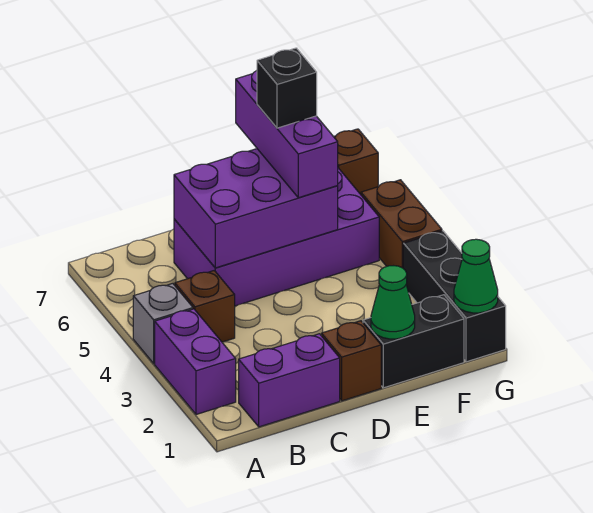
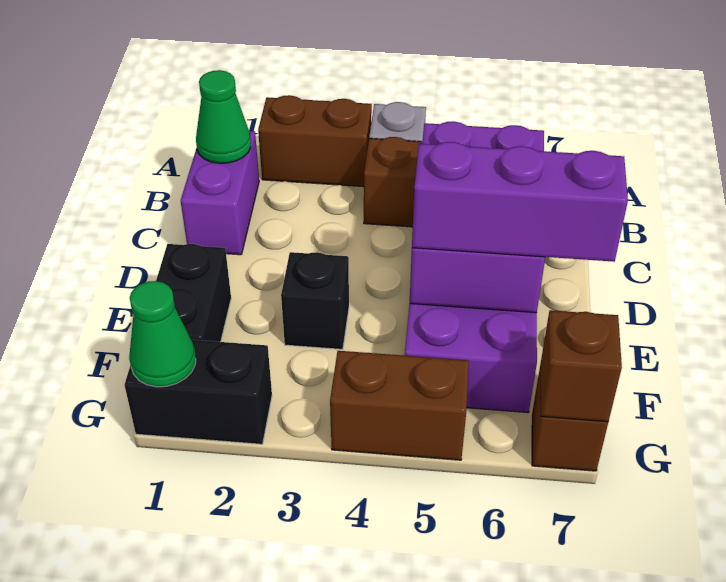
purple 1x2 brick [155,309,236,415] -> brown 1x2 brick [258,95,372,187]
brown 1x1 brick [321,321,381,401] -> brown 1x1 brick moved to [540,310,622,422]
green 1x1 cone [371,266,415,339] -> green 1x1 cone moved to [196,70,251,163]
black 1x1 brick [257,48,317,128] -> black 1x1 brick moved to [281,252,349,349]
black 1x3 brick [403,231,506,362] -> black 1x2 brick [125,340,272,444]

